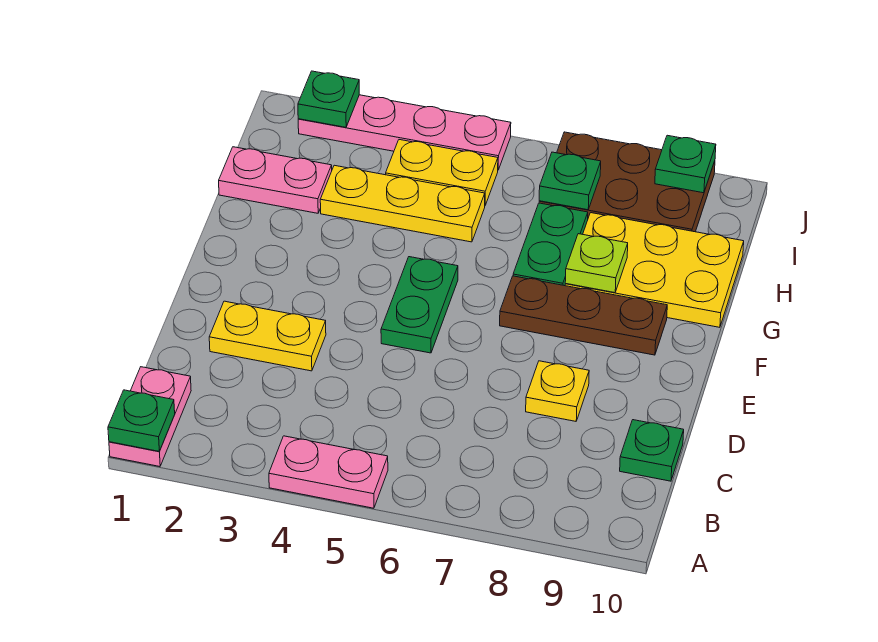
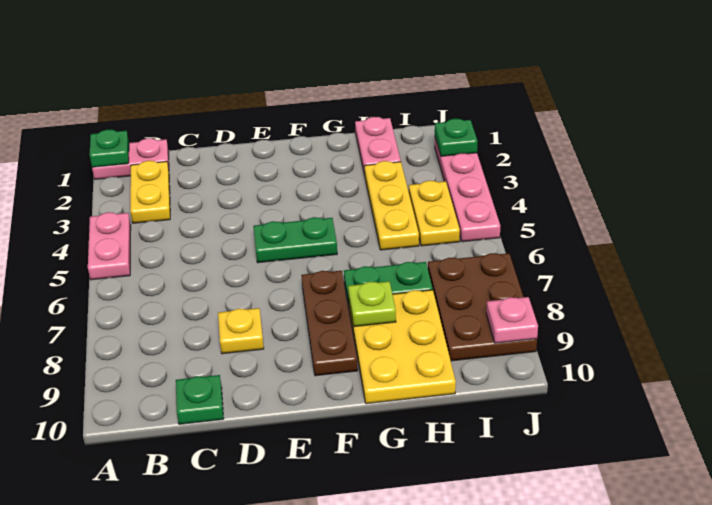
yellow 1x2 plate [209,301,326,371] -> yellow 1x2 plate moved to [130,161,170,223]
green 1x1 plate [539,152,601,210] -> none
green 1x1 plate [655,135,716,193] -> pink 1x1 plate [486,297,538,343]

